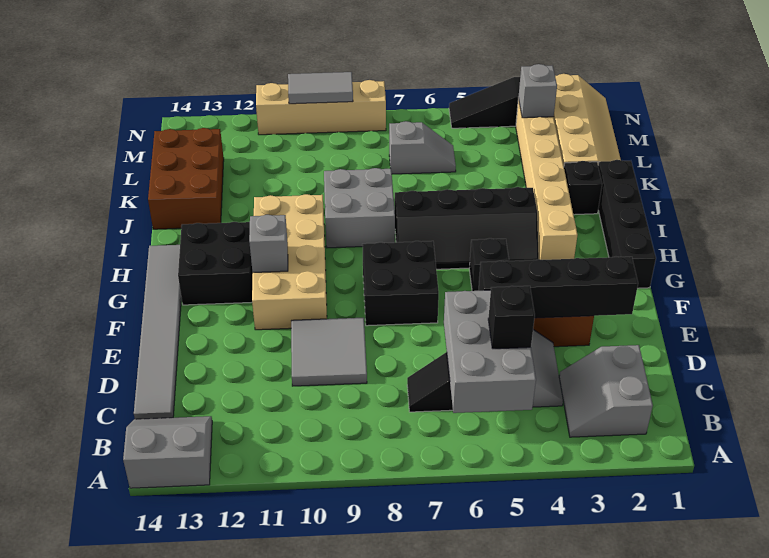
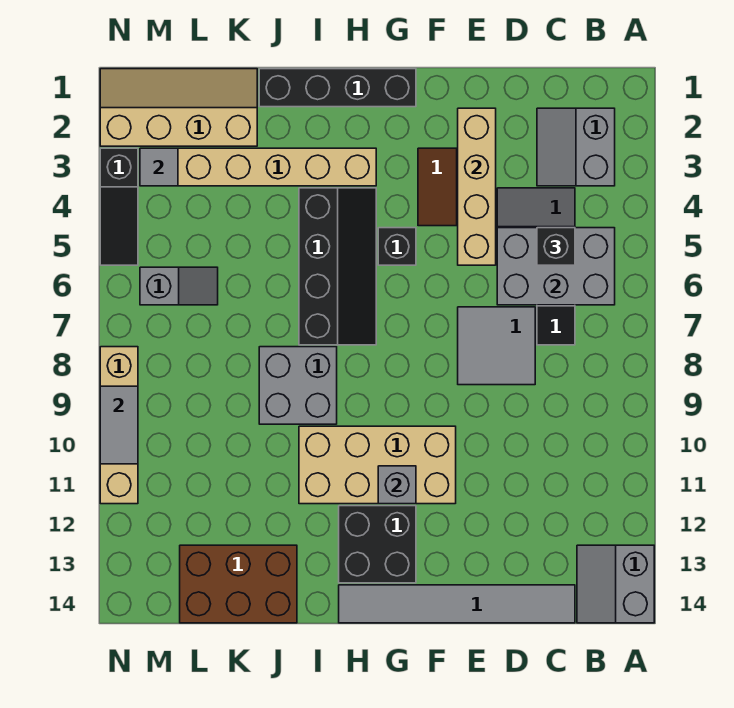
grey 2x2 slope [559,345,653,437] -> grey 2x2 slope turned to [537,108,615,186]
grey 2x2 tile [291,318,367,386] -> grey 2x2 tile moved to [458,307,535,385]
black 1x4 brick [478,257,638,318] -> tan 1x4 brick [458,108,496,265]
black 2x2 brick [362,241,439,326] -> none
black 1x1 brick [564,161,602,215] -> none
grey 1x2 slope [389,121,456,174] -> grey 1x2 slope turned to [140,267,218,305]
grey 1x1 brick [518,64,557,118] -> grey 1x1 tile [140,148,178,186]

